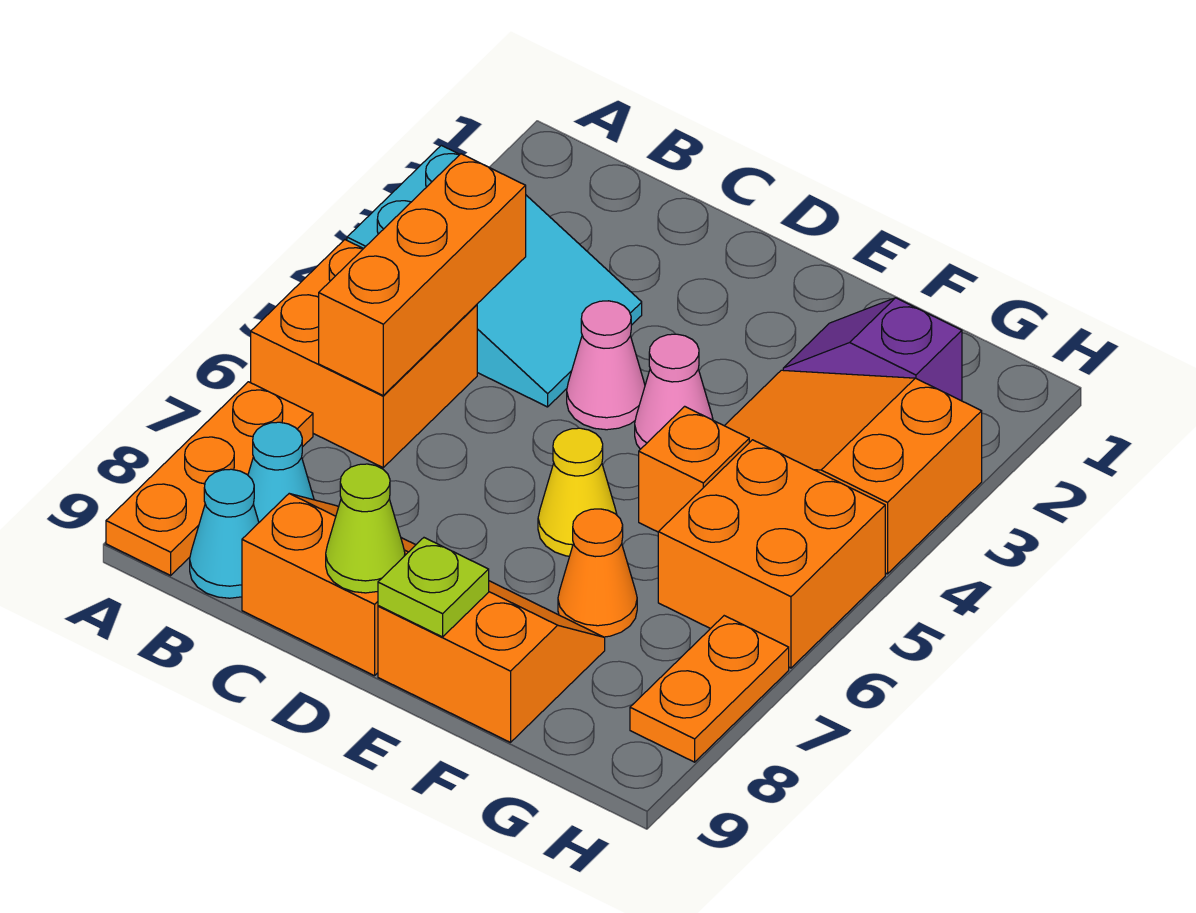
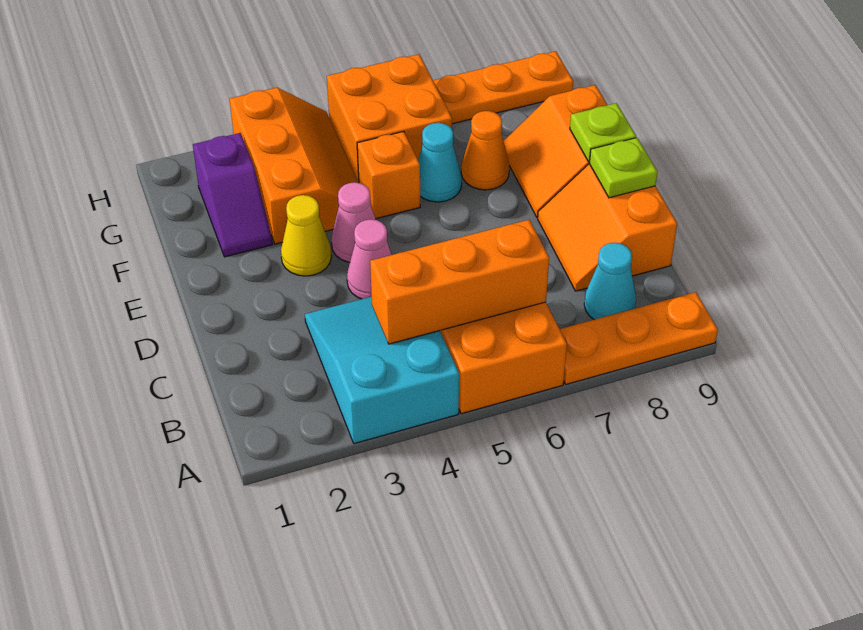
cyan 1x1 cone [190,469,259,598] -> cyan 1x1 cone moved to [418,123,462,202]
lime 1x1 cone [326,464,405,593] -> lime 1x1 plate [590,138,657,198]
yellow 1x1 cone [538,428,617,556] -> yellow 1x1 cone moved to [281,195,331,276]
orange 2x3 slope [725,370,982,574] -> orange 2x3 slope turned to [230,88,358,244]
orange 1x2 plate [630,616,789,762] -> orange 1x3 plate [433,51,573,124]

